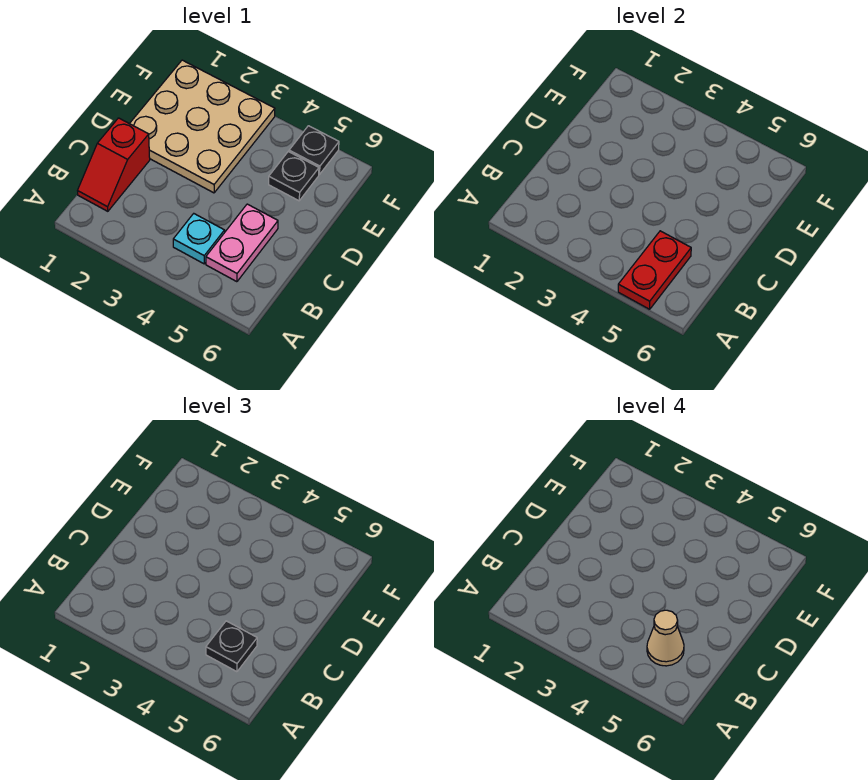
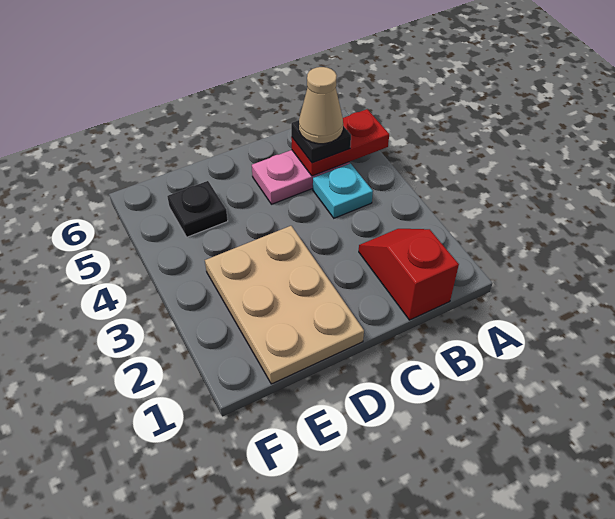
red 1x2 slope [78,118,150,211] -> red 1x2 slope turned to [359,229,459,320]
tan 3x3 plate [130,60,275,193] -> tan 2x3 plate [205,226,364,384]
black 1x1 plate [289,126,339,175] -> none

